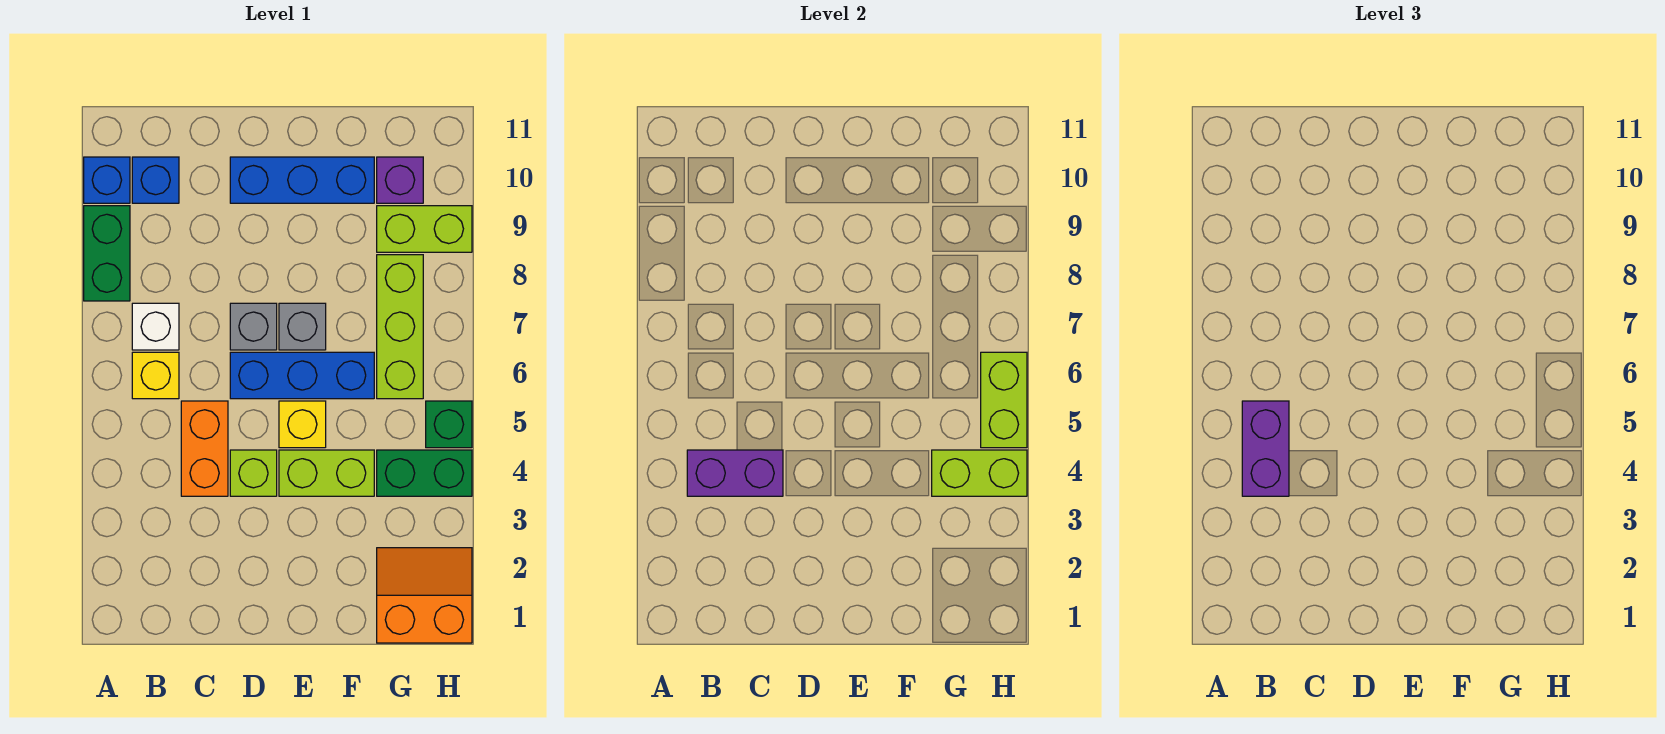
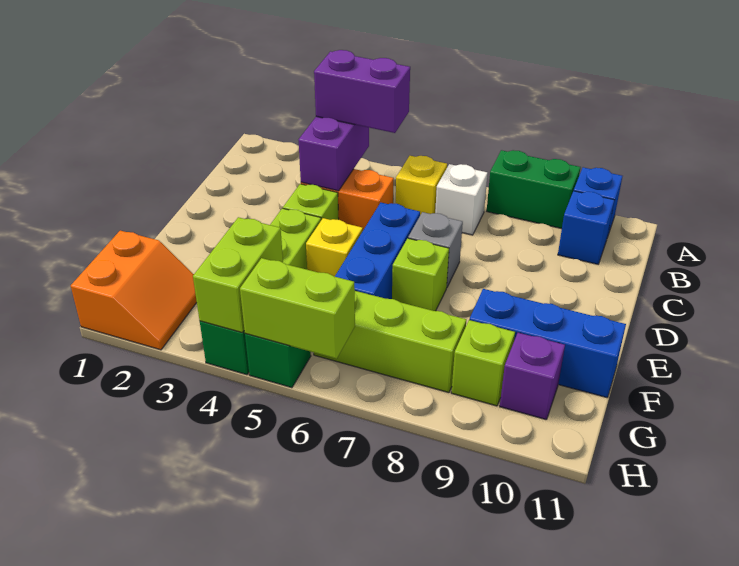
blue 1x3 brick [230,157,374,203] -> blue 1x3 brick turned to [470,289,626,398]
grey 1x1 brick [279,303,326,350] -> lime 1x1 brick [392,238,449,311]
lime 1x2 brick [377,206,472,252] -> lime 1x1 brick [451,320,515,406]

